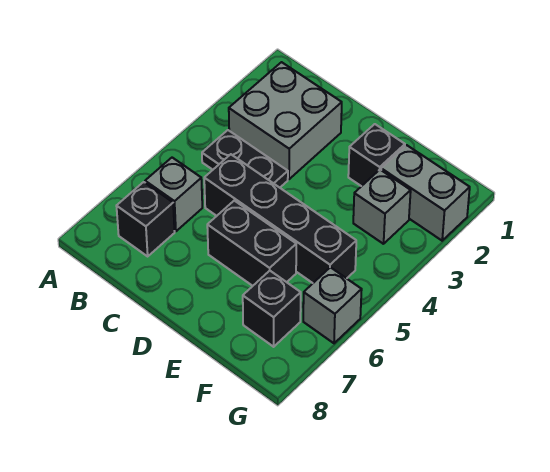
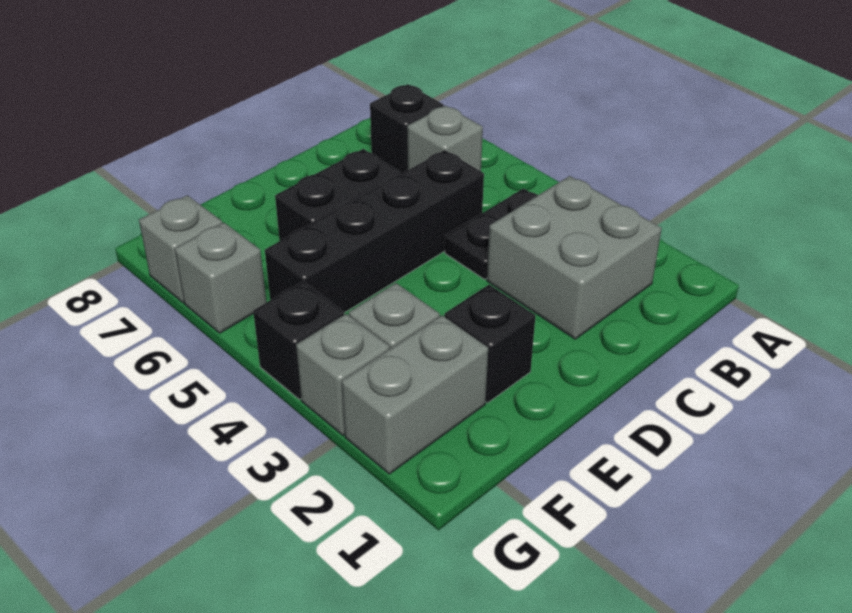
black 1x1 brick [243,271,301,347] -> black 1x1 brick moved to [253,282,344,399]
none -> grey 1x1 brick [296,314,390,435]
none -> grey 1x1 brick [139,195,222,303]

